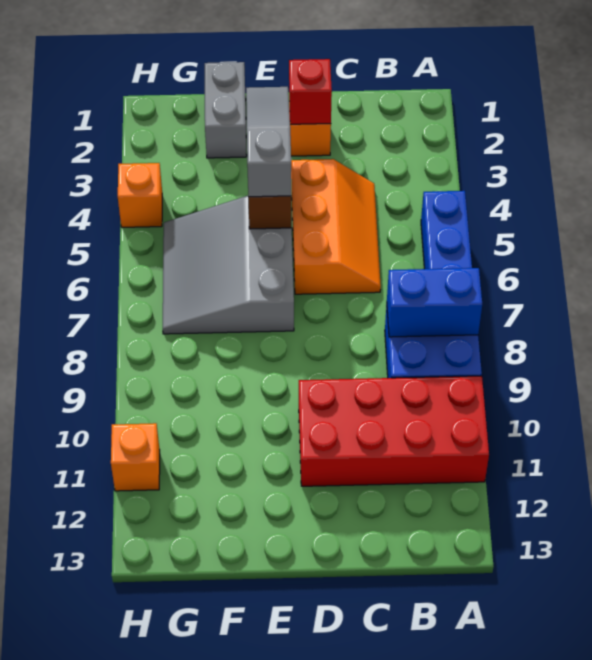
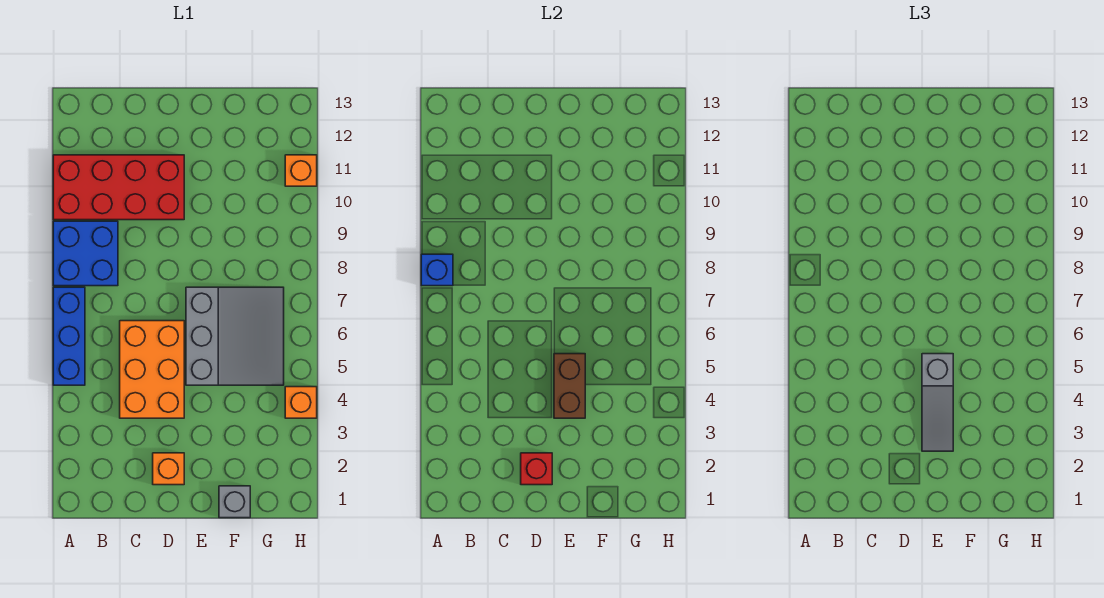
blue 1x2 brick [387,268,482,337] -> blue 1x1 brick [421,254,453,286]
orange 2x3 slope [291,159,381,294] -> orange 2x3 brick [120,321,184,418]
grey 1x2 brick [205,62,247,158] -> grey 1x1 brick [219,486,250,518]

